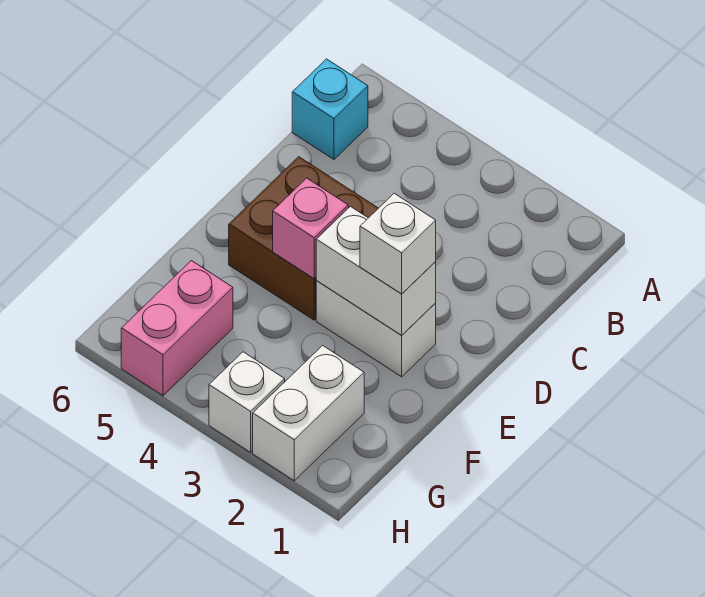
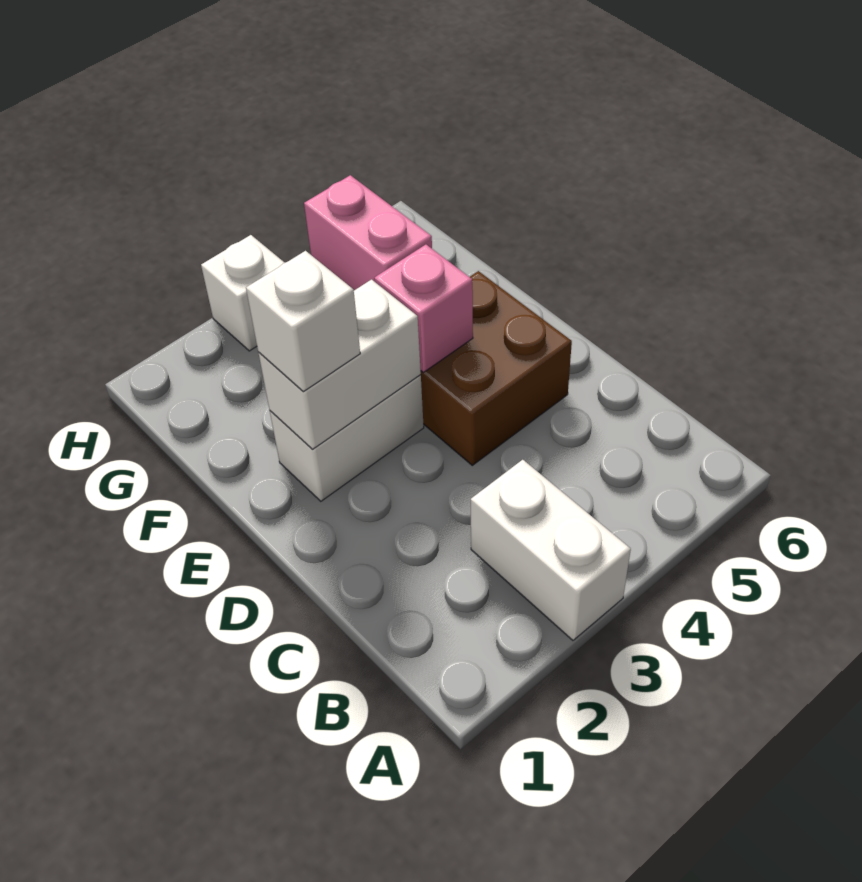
cyan 1x1 brick [292,59,368,159] -> none
white 1x2 brick [253,346,364,481] -> white 1x2 brick moved to [471,460,631,640]

